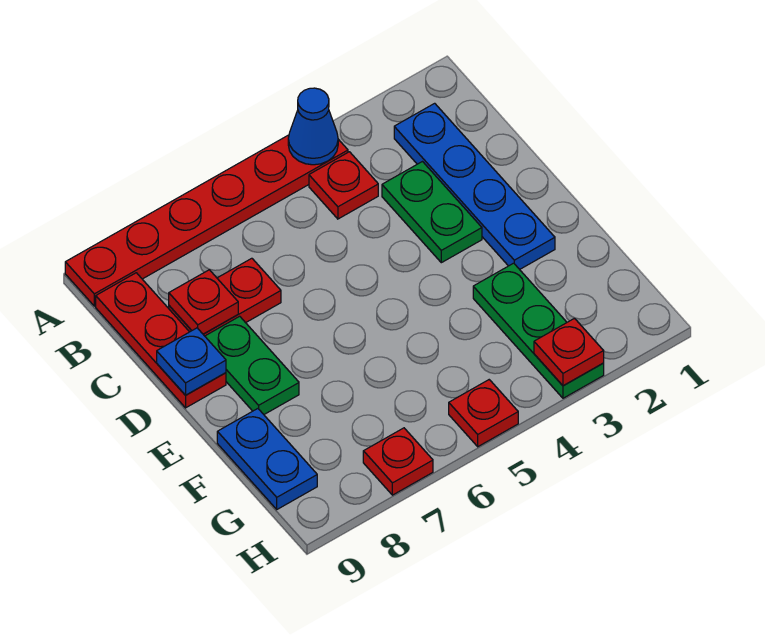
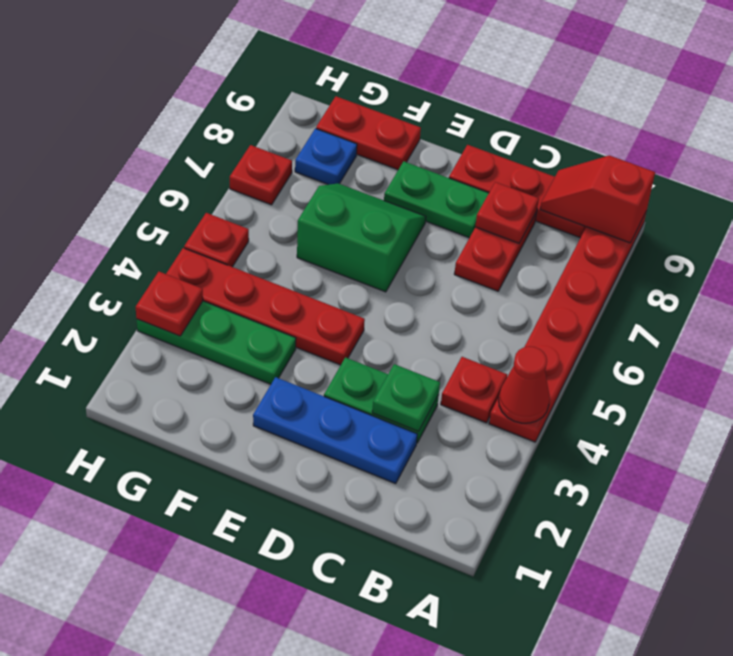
blue 1x1 cone [288,88,338,165] -> red 1x1 cone [499,346,550,423]
none -> red 1x2 slope [540,155,655,243]
blue 1x4 plate [394,103,555,269] -> blue 1x3 plate [253,377,417,484]
none -> green 1x1 plate [372,364,440,432]
blue 1x1 plate [157,328,226,395] -> blue 1x1 plate moved to [295,128,357,185]
none -> red 1x4 plate [166,248,365,365]
none -> green 2x2 slope [297,183,426,292]
blue 1x2 plate [217,409,317,509] -> red 1x2 plate [316,96,421,170]

